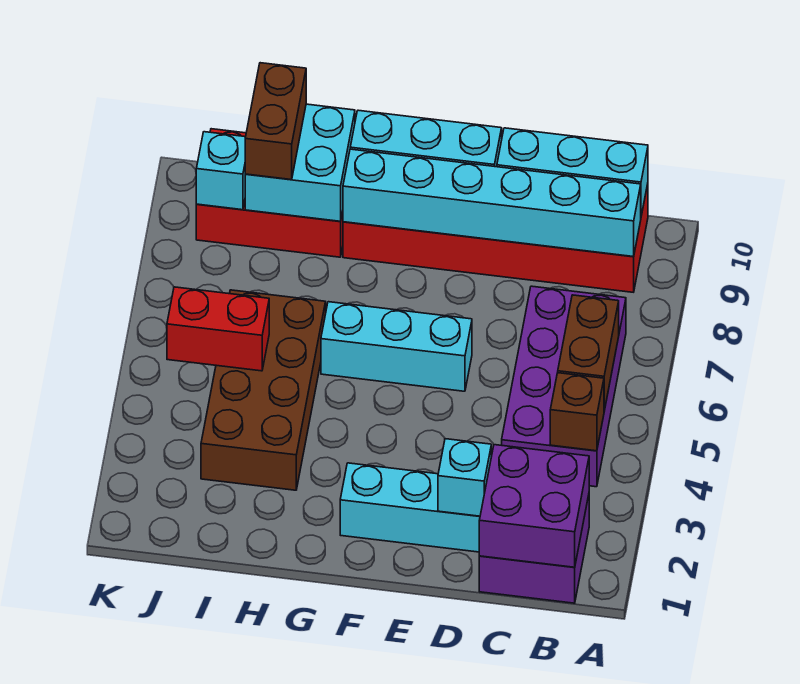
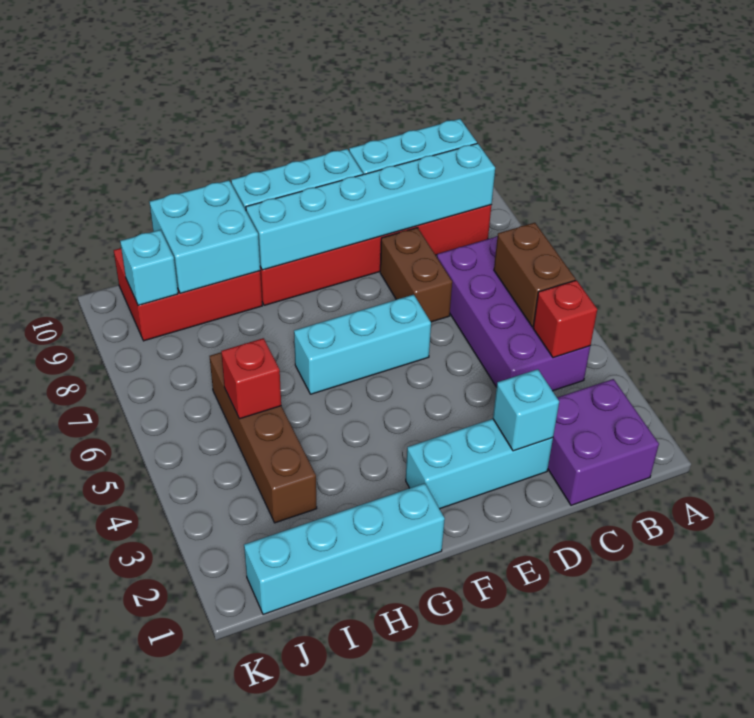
purple 2x2 brick [479,445,589,567] -> none
brown 1x1 brick [550,373,604,451] -> red 1x1 brick [533,280,597,358]
none -> cyan 1x4 brick [244,483,445,614]
brown 2x4 brick [201,290,326,490] -> brown 1x4 brick [210,352,317,523]
red 1x2 brick [167,287,269,371] -> red 1x1 brick [221,338,281,419]
brown 1x2 brick [245,63,306,180] -> brown 1x2 brick moved to [380,228,452,322]

